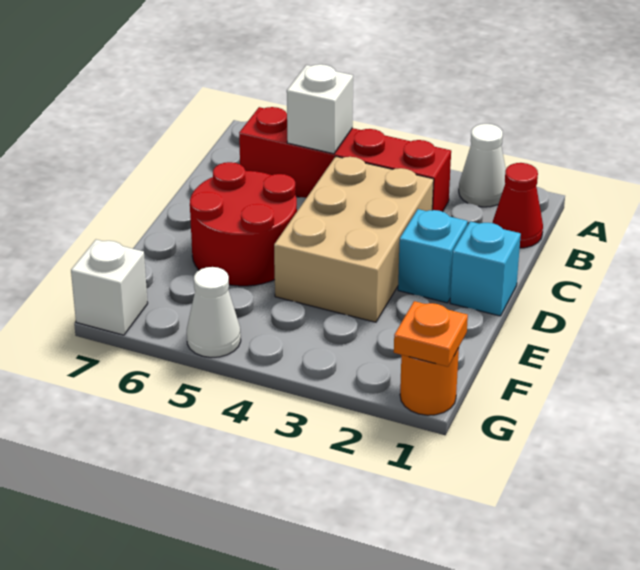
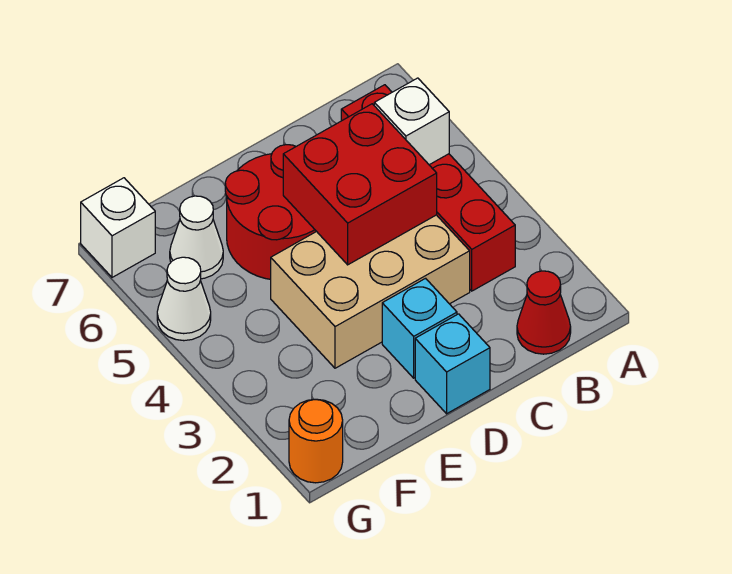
white 1x1 cone [459,124,506,207] -> white 1x1 cone moved to [170,196,223,279]
none -> red 2x2 brick [283,104,437,265]
orange 1x1 plate [394,301,468,367] -> none

